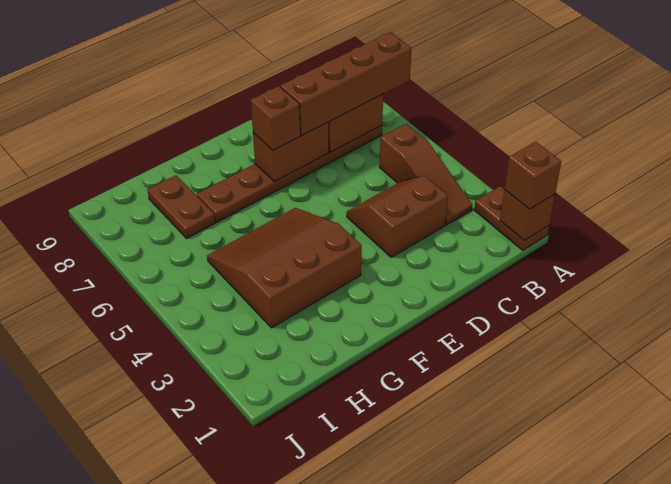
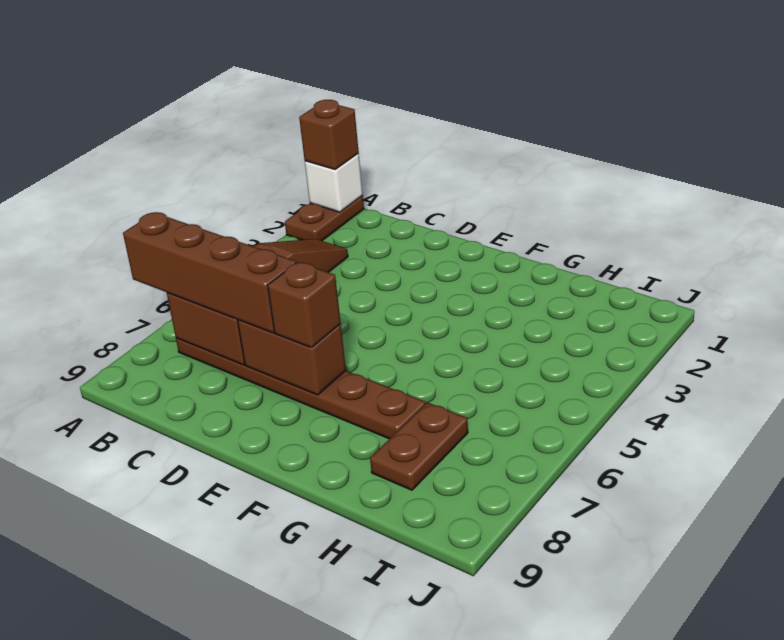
brown 1x1 brick [500,190,555,240] -> white 1x1 brick [305,154,363,212]
brown 2x2 slope [347,176,448,257] -> none
brown 3x3 slope [207,208,362,328] -> none

